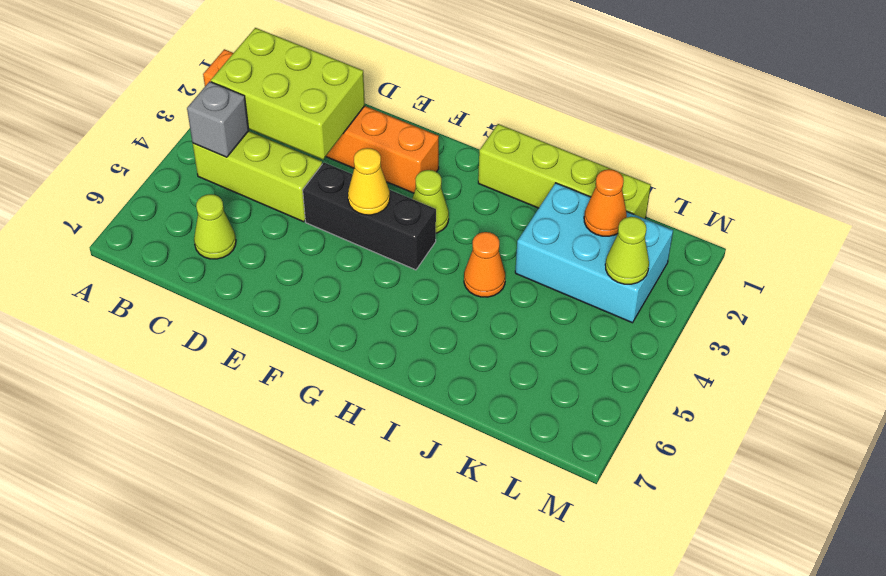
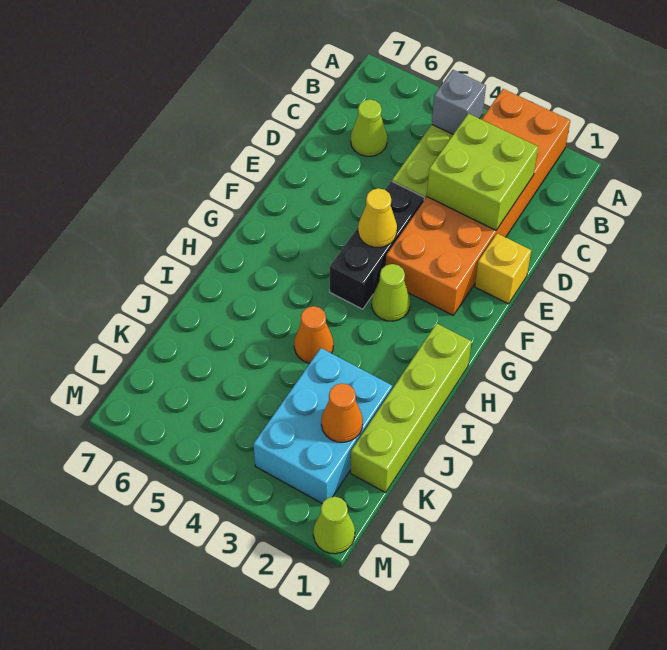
orange 1x6 brick [203,49,439,193] -> orange 2x6 brick [386,89,570,315]
lime 2x3 brick [211,28,365,160] -> lime 2x2 brick [427,114,538,230]
none -> yellow 1x1 brick [475,233,531,304]
lime 1x1 cone [605,217,649,284] -> lime 1x1 cone moved to [313,497,355,554]

